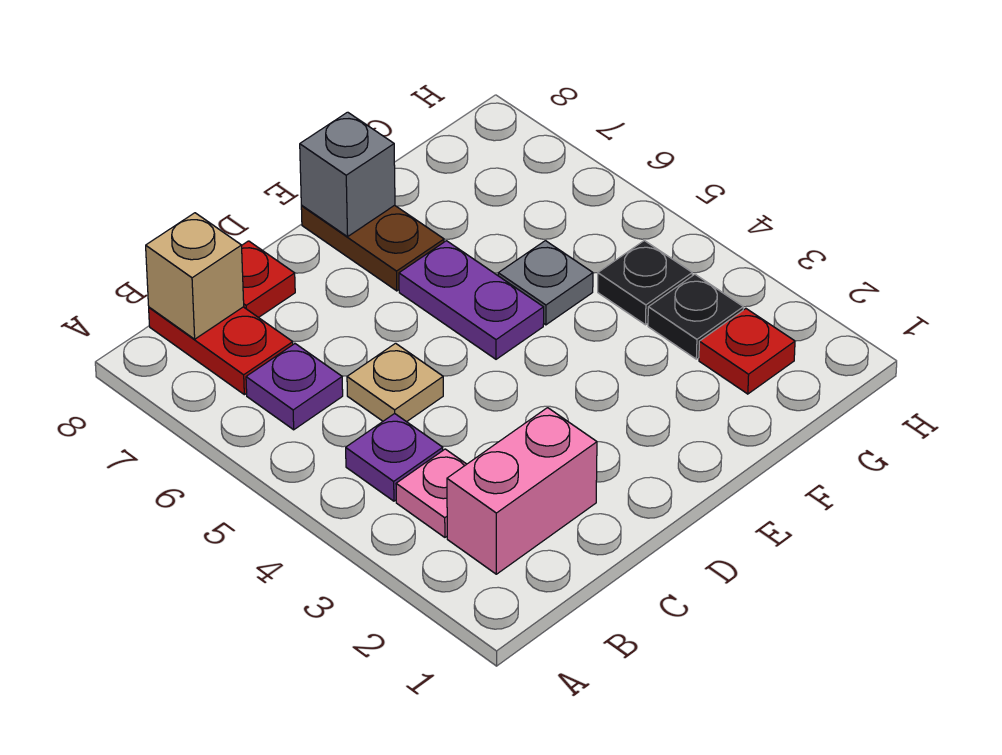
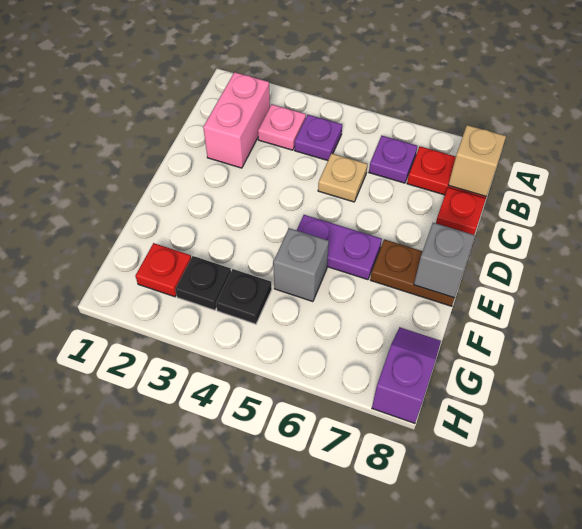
grey 1x1 plate [498,241,593,325] -> grey 1x1 brick [273,228,329,302]
none -> purple 1x2 slope [372,327,441,423]

